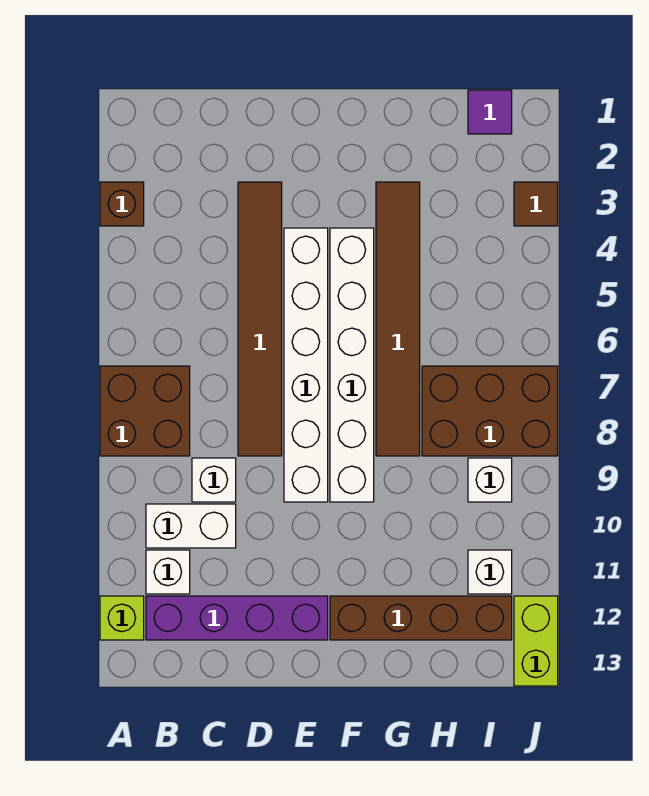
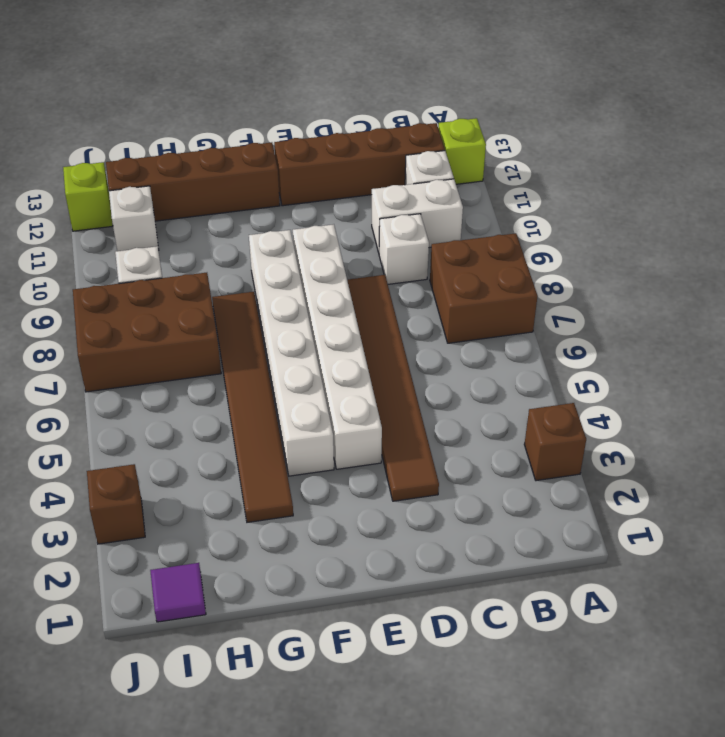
purple 1x4 brick [146,596,328,640] -> brown 1x4 brick [274,123,445,206]
brown 1x1 tile [514,182,558,226] -> brown 1x1 brick [87,464,145,544]
lime 1x2 brick [514,596,558,686] -> lime 1x1 brick [63,162,113,231]

